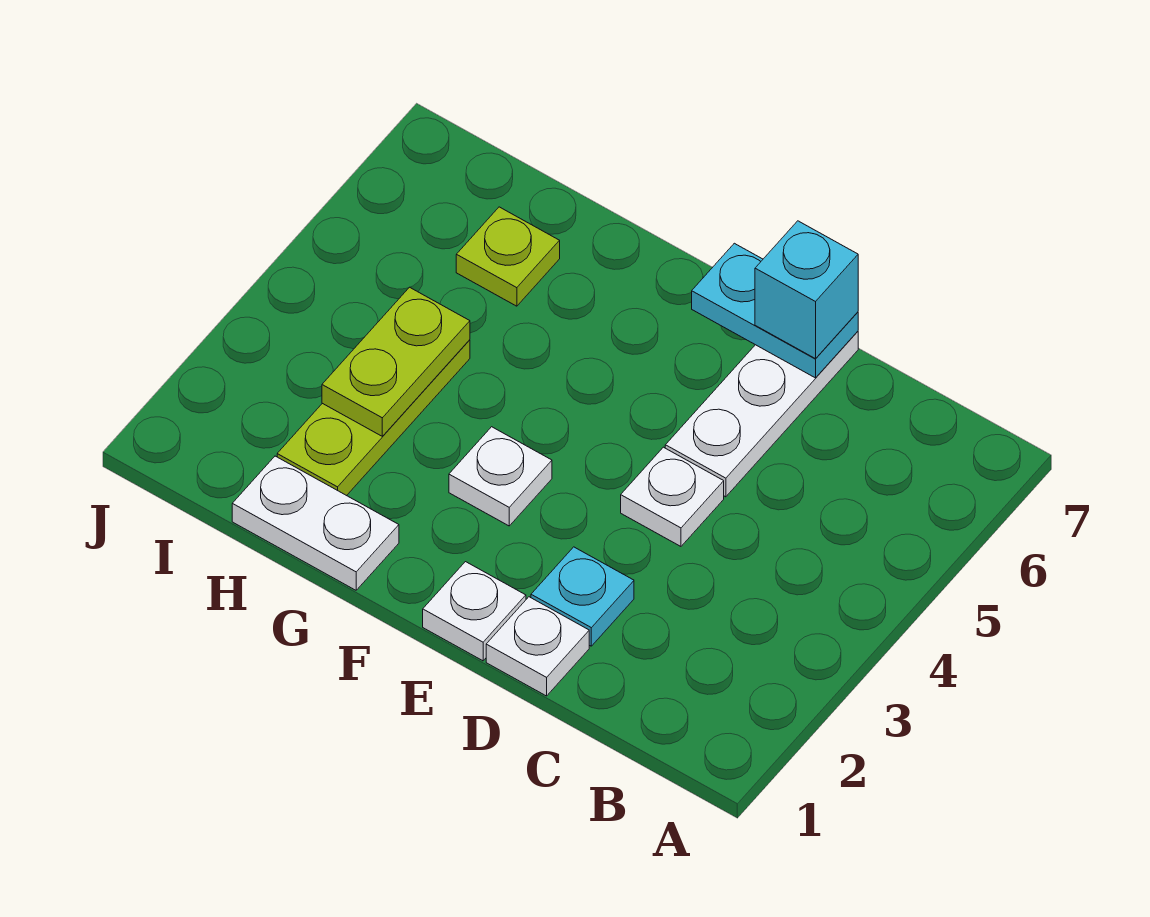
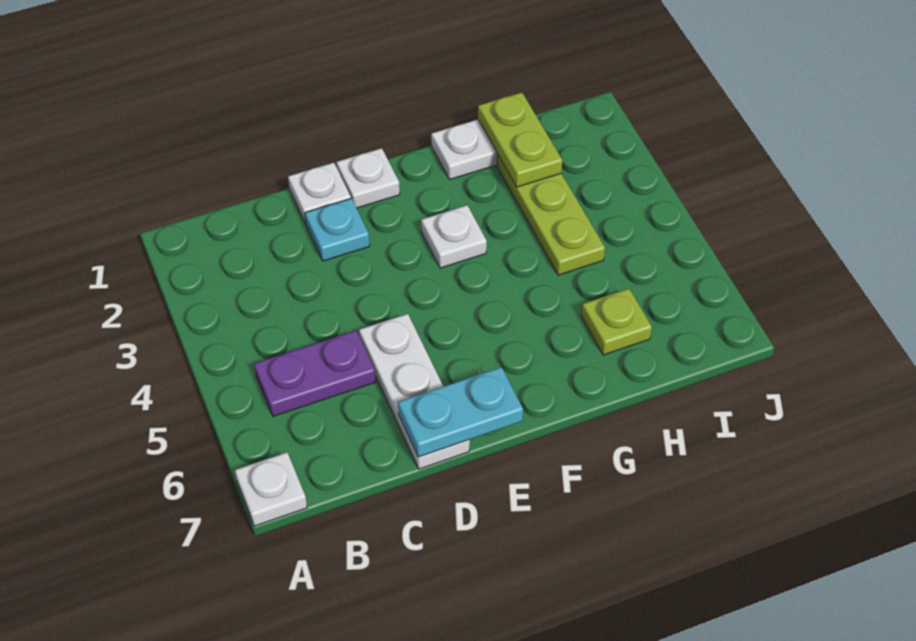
none -> purple 1x2 plate [254,331,376,416]
white 1x1 plate [621,447,724,546] -> white 1x1 plate moved to [235,452,307,526]
cyan 1x1 brick [755,221,858,359] -> none
lime 1x2 plate [322,287,470,436] -> lime 1x2 plate moved to [478,93,562,187]

